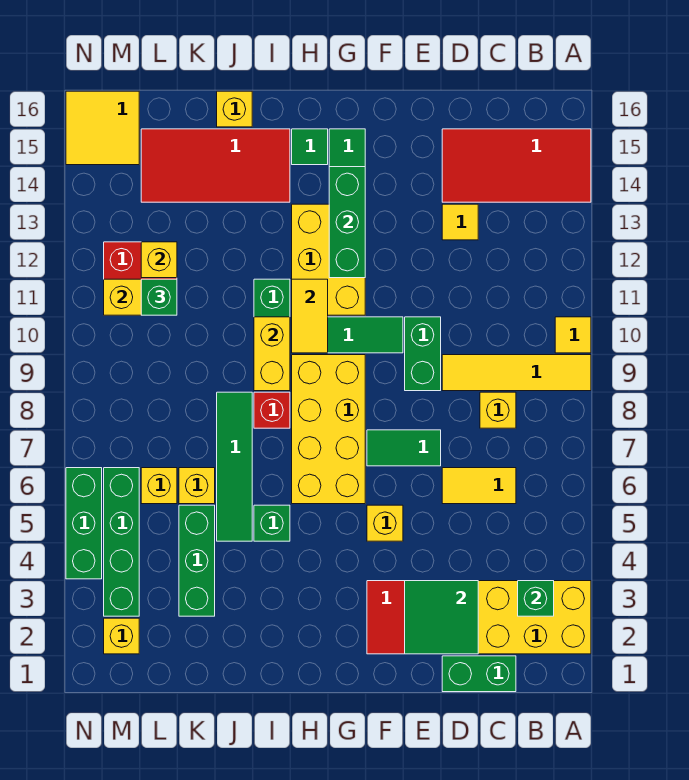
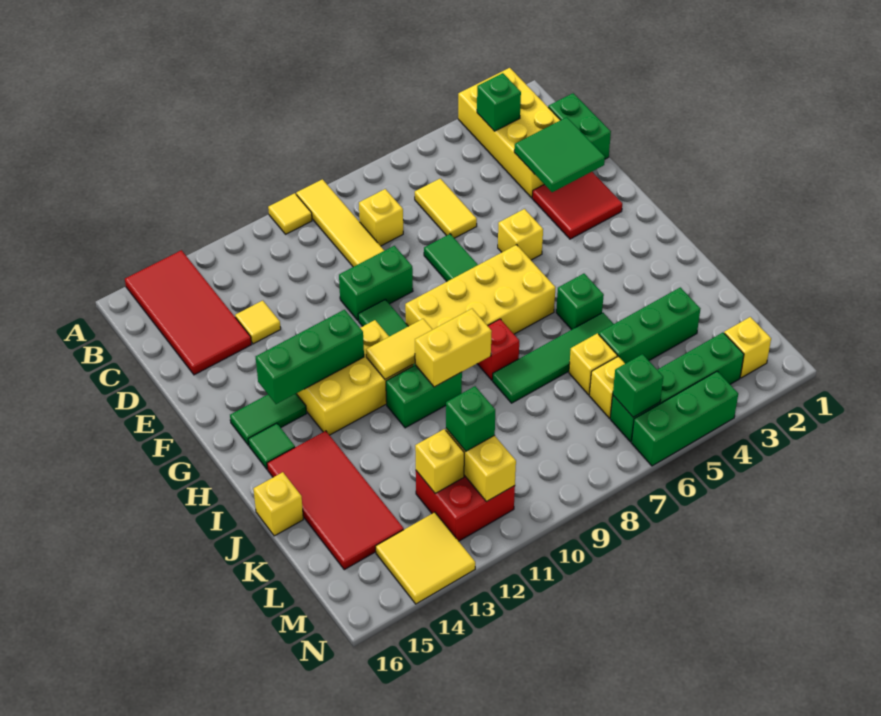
none -> green 1x1 brick [613,354,663,417]
yellow 2x2 tile [66,91,139,165] -> yellow 2x2 tile moved to [376,512,475,604]

